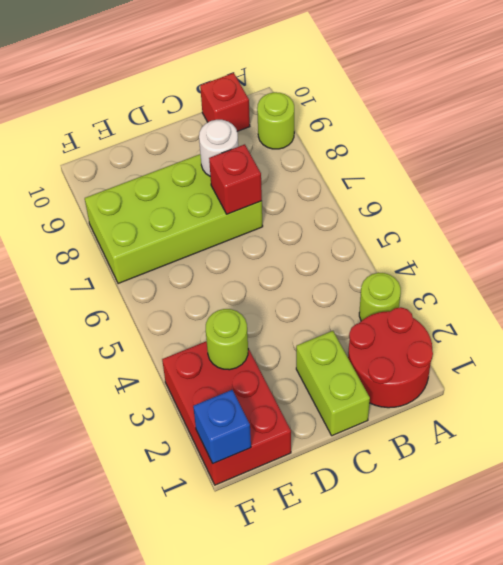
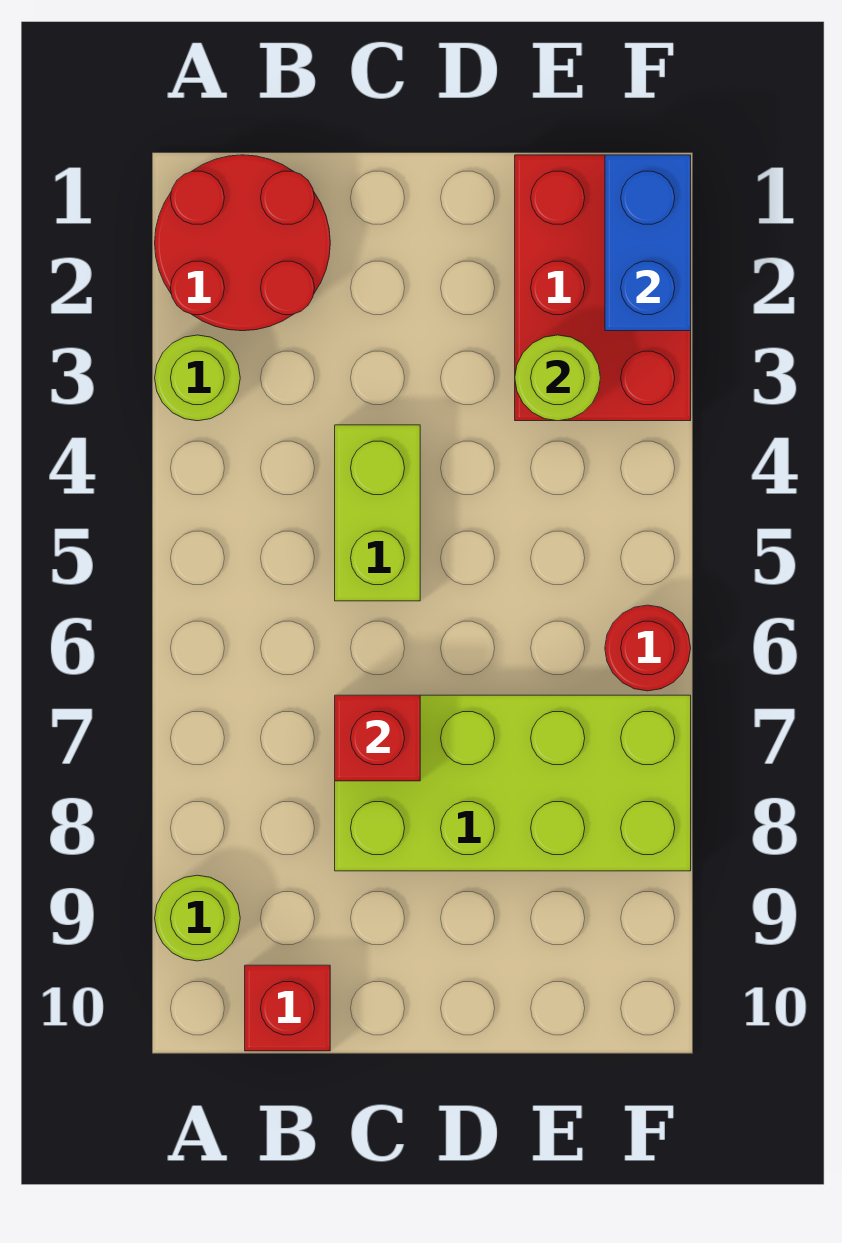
lime 1x2 brick [296,331,370,436] -> lime 1x2 brick moved to [335,425,420,601]
white 1x1 round brick [199,120,238,176] -> none
blue 1x1 brick [193,390,251,463] -> blue 1x2 brick [605,155,691,331]
none -> red 1x1 round brick [605,605,691,691]

